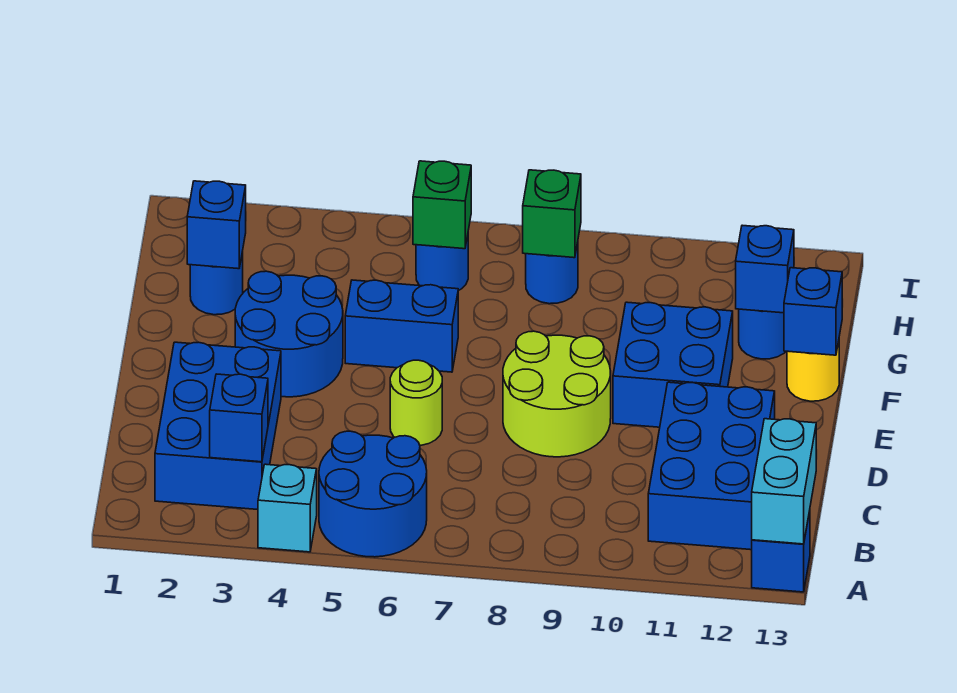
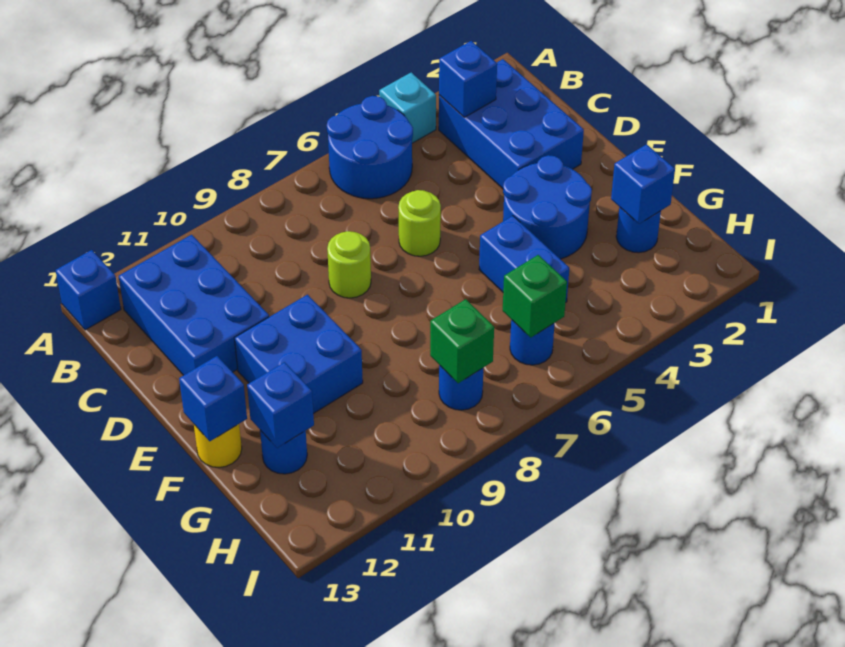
cyan 1x2 brick [752,419,816,544] -> none
lime 2x2 round brick [503,331,611,457] -> lime 1x1 round brick [327,231,371,298]
blue 1x2 brick [345,280,458,372] -> blue 1x2 brick turned to [479,216,569,303]

